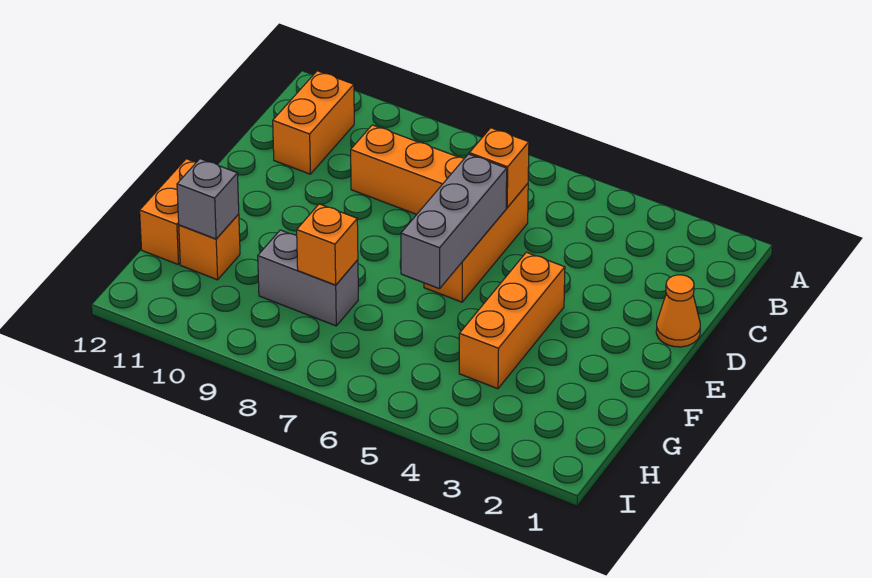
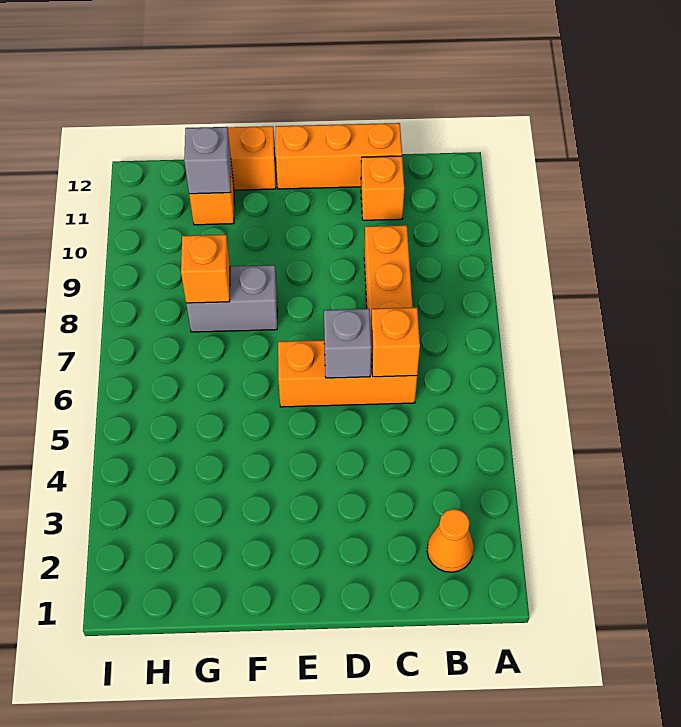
orange 1x2 brick [273,71,354,174] -> orange 1x1 brick [361,156,404,220]
orange 1x1 cone [656,275,700,347] -> orange 1x1 cone moved to [427,509,474,572]
grey 1x3 brick [401,154,507,289] -> grey 1x1 brick [324,309,371,378]
orange 1x3 brick [459,252,565,389] -> orange 1x3 brick moved to [276,123,402,189]
grey 1x2 brick [258,230,358,326] -> grey 1x2 brick turned to [186,265,277,332]

